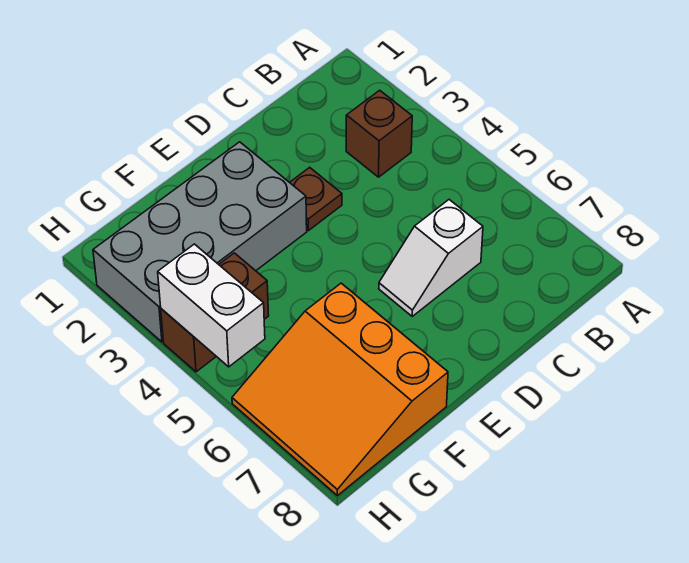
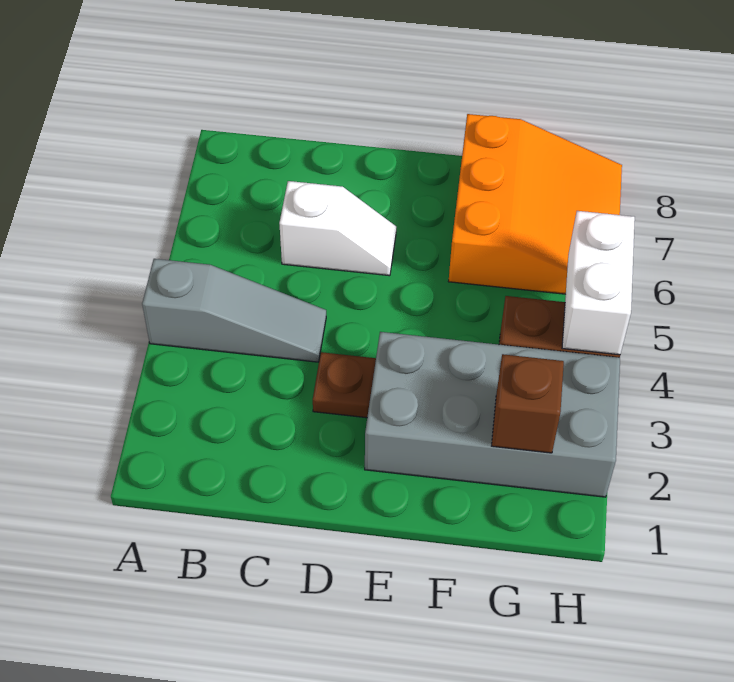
none -> grey 1x3 slope [142,259,326,362]
brown 1x1 brick [346,90,412,177] -> brown 1x1 brick moved to [492,354,564,453]

